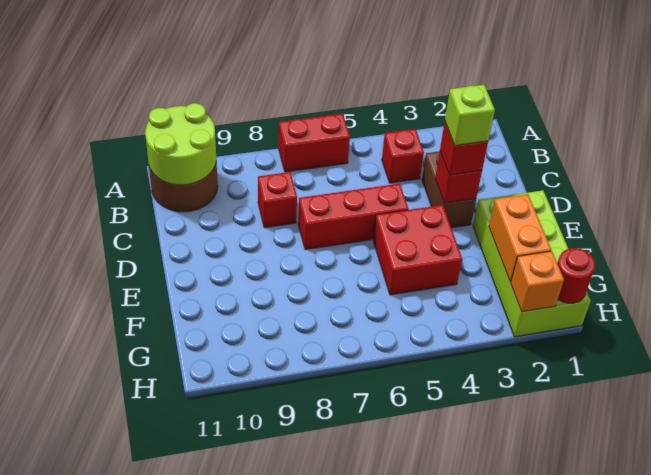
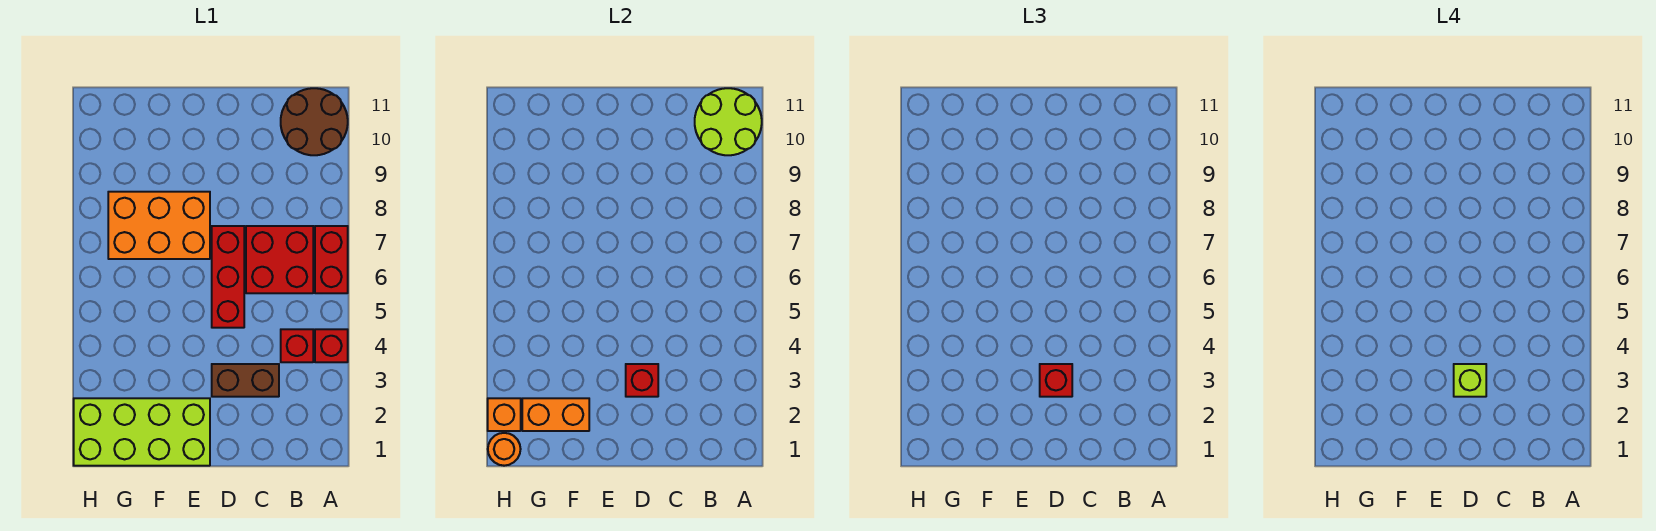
red 1x1 brick [258,172,297,228] -> red 1x1 brick moved to [315,329,348,362]
red 2x2 brick [373,205,462,295] -> red 2x2 brick moved to [246,226,313,293]
none -> orange 2x3 brick [108,192,210,259]
red 1x1 round brick [557,248,595,303] -> orange 1x1 round brick [488,433,521,466]

